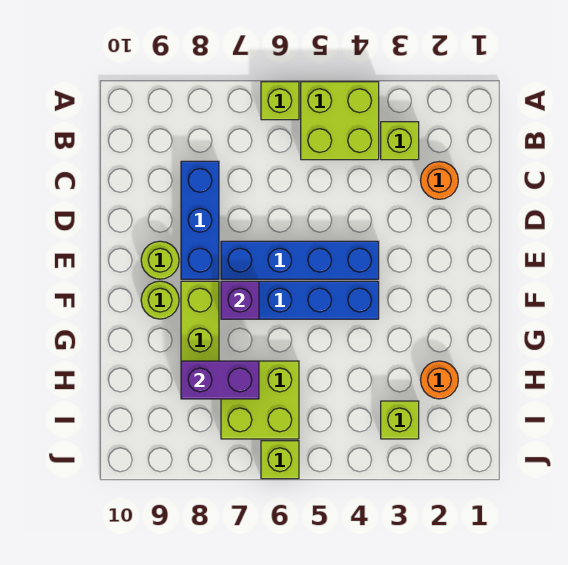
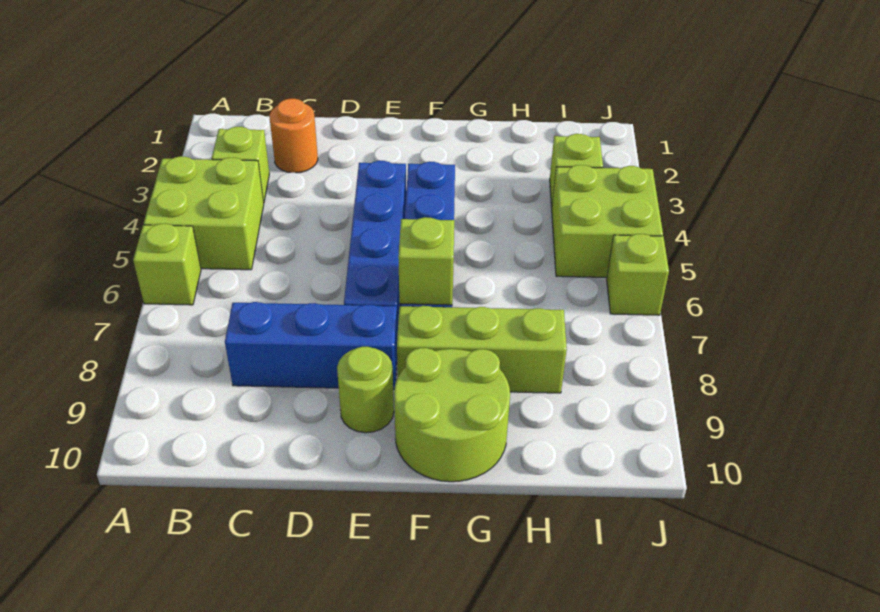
purple 1x1 brick [221,281,259,319] -> lime 1x1 brick [398,217,454,305]
lime 1x1 round brick [141,281,179,319] -> lime 2x2 round brick [394,348,510,482]
orange 1x1 round brick [421,361,458,399] -> none
lime 2x2 brick [221,361,299,439] -> lime 2x2 brick moved to [552,165,663,277]
purple 1x2 brick [181,361,259,399] -> none

